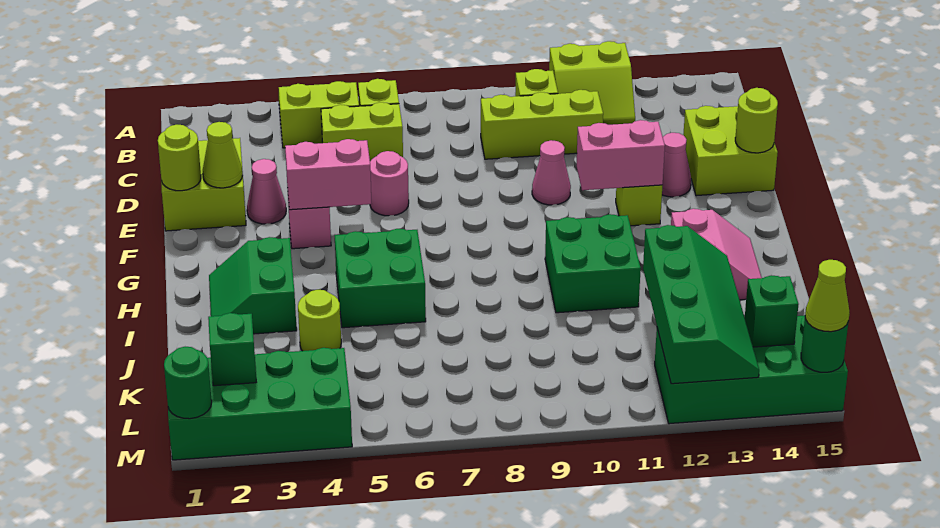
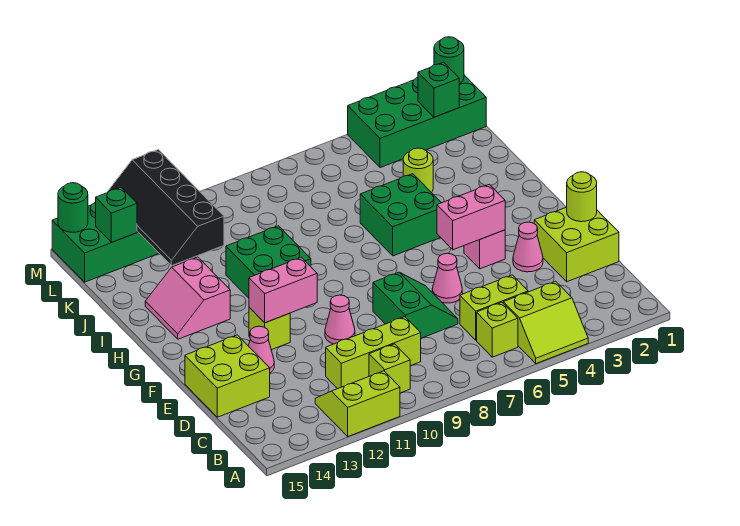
lime 1x1 cone [203,122,243,188] -> none
pink 1x1 round brick [370,151,409,216] -> pink 1x1 cone [432,253,462,303]
lime 1x1 round brick [735,88,778,153] -> none
green 2x2 slope [209,237,297,334] -> green 2x2 slope moved to [373,272,458,338]
green 2x4 slope [643,225,759,384] -> black 2x4 slope [107,150,224,266]
lime 1x1 cone [805,260,849,332] -> none

